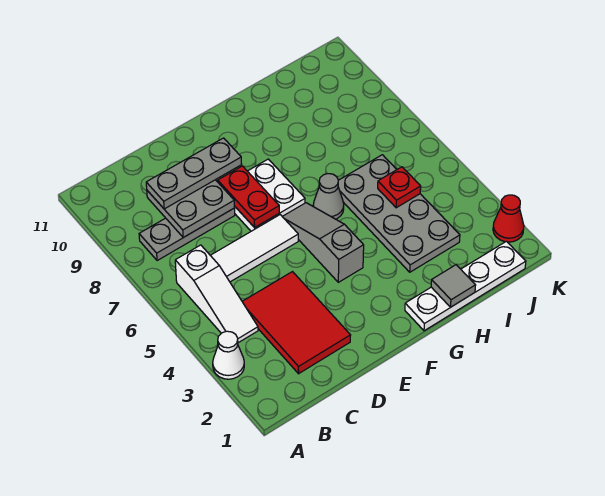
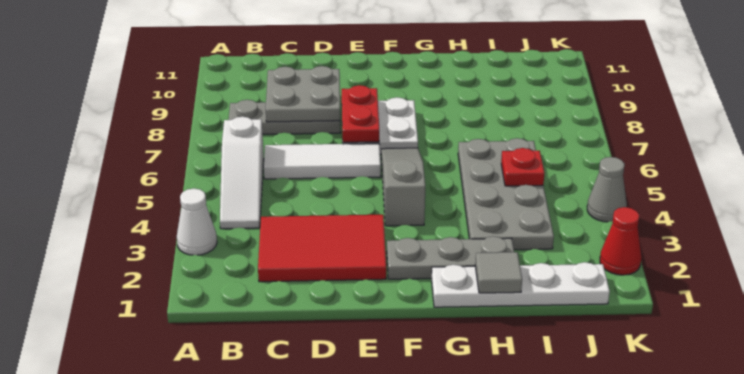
red 2x3 tile [242,272,351,374] -> red 2x3 tile turned to [258,215,386,282]
grey 1x3 plate [146,138,242,209] -> grey 1x3 plate moved to [387,236,514,279]
grey 1x1 cone [313,174,344,219] -> grey 1x1 cone moved to [587,157,627,222]

